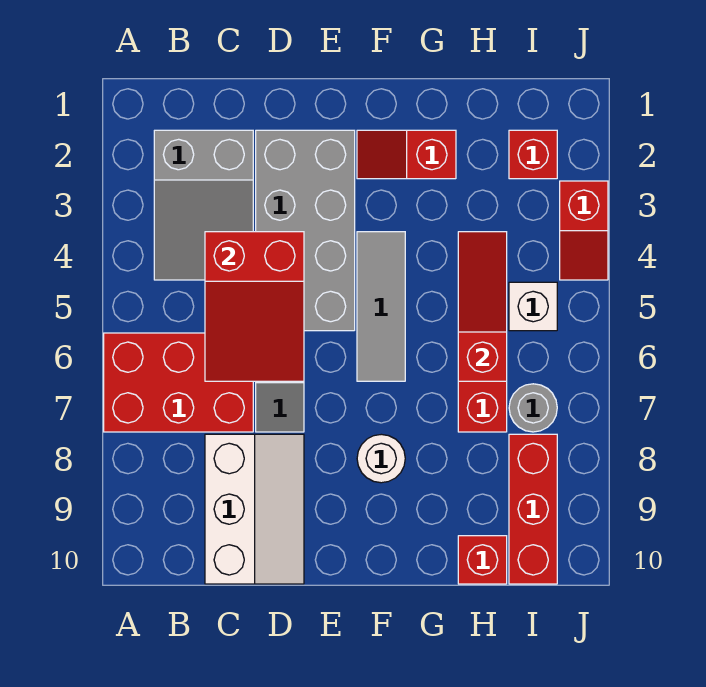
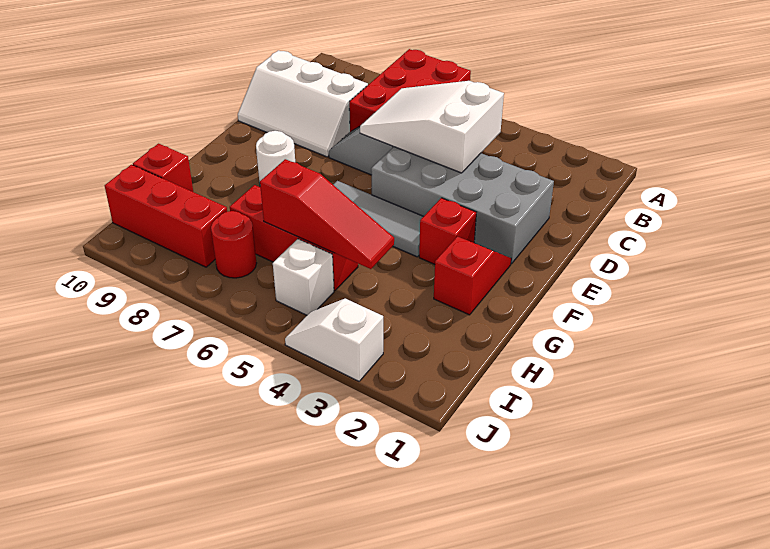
grey 2x3 slope [154,130,253,280] -> none
red 2x3 slope [205,232,304,381] -> white 2x3 slope [360,81,504,173]
red 1x1 brick [509,130,557,179] -> red 1x1 brick moved to [419,198,476,264]
grey 1x1 round brick [509,384,557,432] -> red 1x1 round brick [211,211,257,278]
red 1x2 slope [560,181,608,280] -> white 1x2 slope [285,299,383,381]

